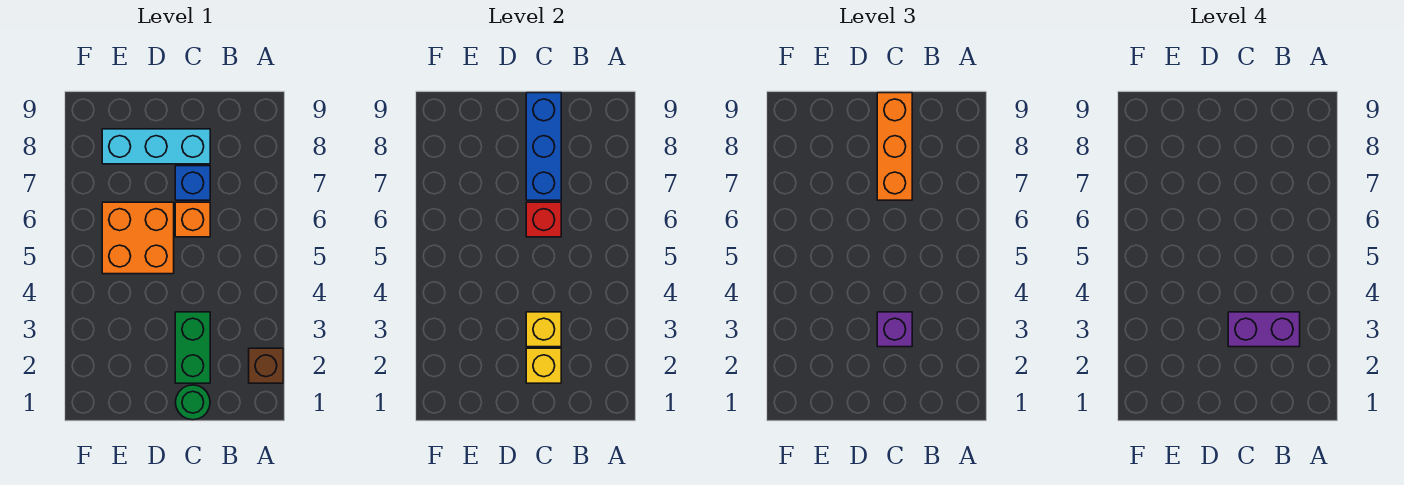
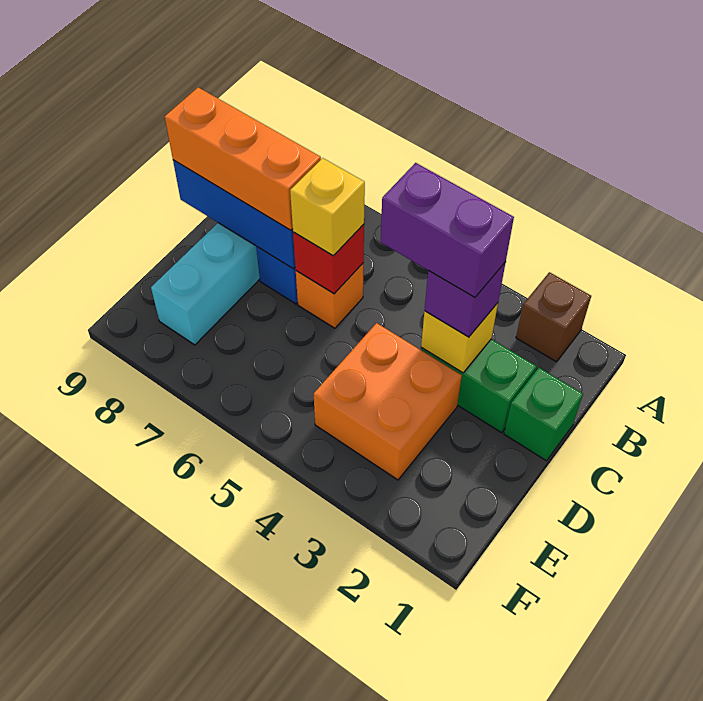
purple 1x2 brick [1228,312,1300,347] -> purple 1x2 brick turned to [381,163,514,297]
green 1x1 round brick [175,385,210,420] -> green 1x1 brick [504,368,583,461]
yellow 1x1 brick [526,348,561,383] -> yellow 1x1 brick moved to [290,158,365,256]
orange 2x2 brick [102,202,174,274] -> orange 2x2 brick moved to [314,323,462,480]

